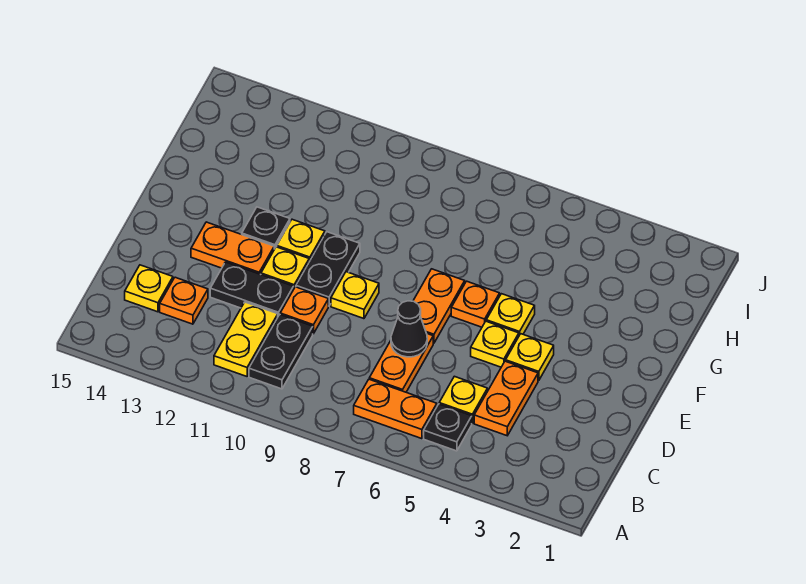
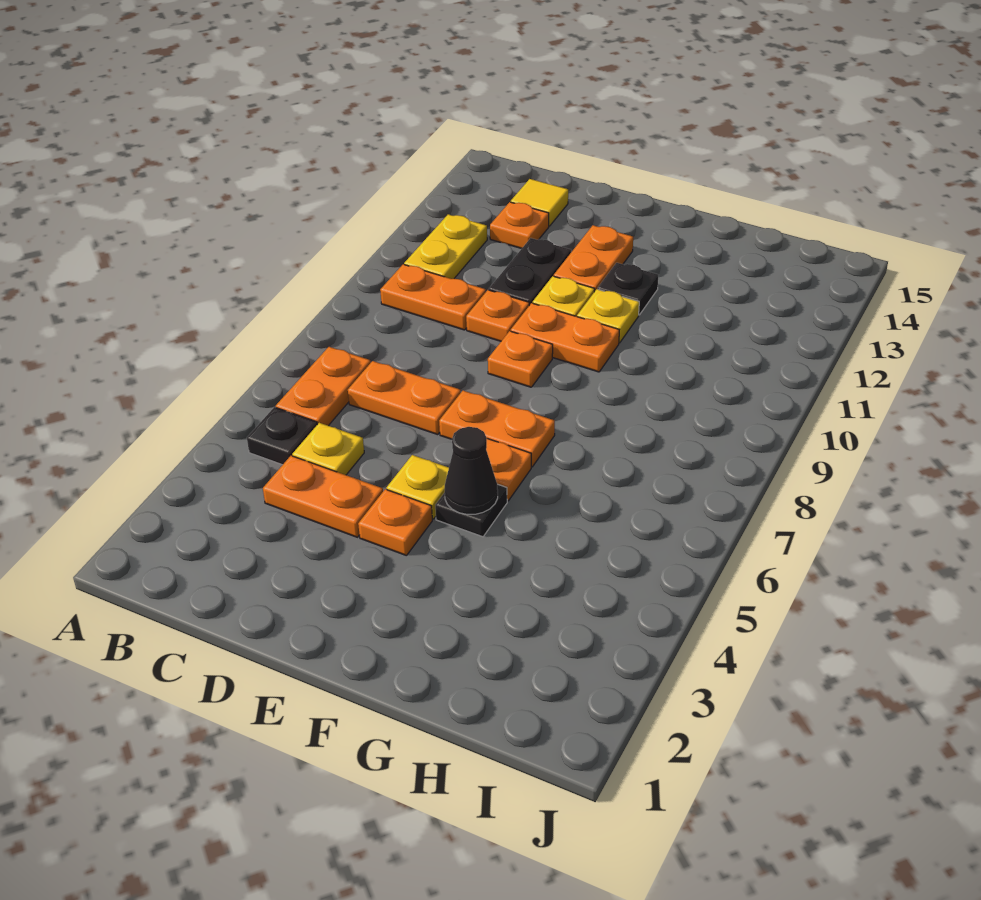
black 1x2 plate [249,315,313,389] -> orange 1x2 plate [380,264,486,330]
yellow 1x2 plate [214,302,278,376] -> yellow 1x2 plate turned to [404,214,487,279]
yellow 1x1 plate [125,265,173,312] -> yellow 1x1 tile [511,179,568,226]
black 1x1 cone [391,301,427,357] -> black 1x1 cone moved to [445,427,498,514]
yellow 1x1 plate [506,334,554,381] -> orange 1x1 plate [358,489,432,556]
yellow 1x1 plate [331,272,379,319] -> orange 1x1 plate [488,331,553,387]
black 1x2 plate [296,232,360,306] -> orange 1x2 plate [511,303,619,372]
yellow 1x1 plate [486,294,535,335] -> black 1x1 plate [435,484,507,537]

